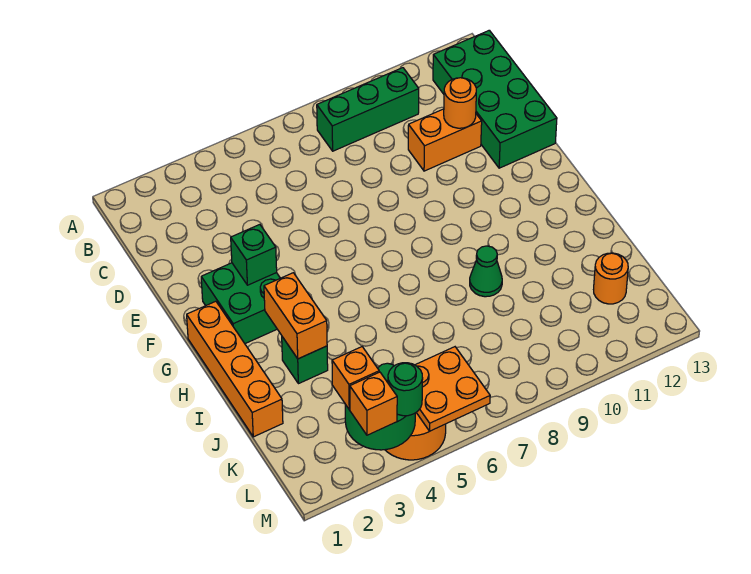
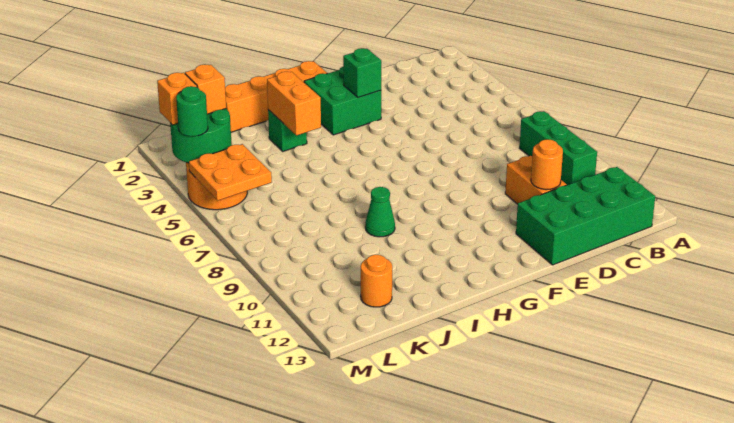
orange 1x2 brick [264,273,327,359] -> orange 1x2 brick turned to [267,72,321,135]

